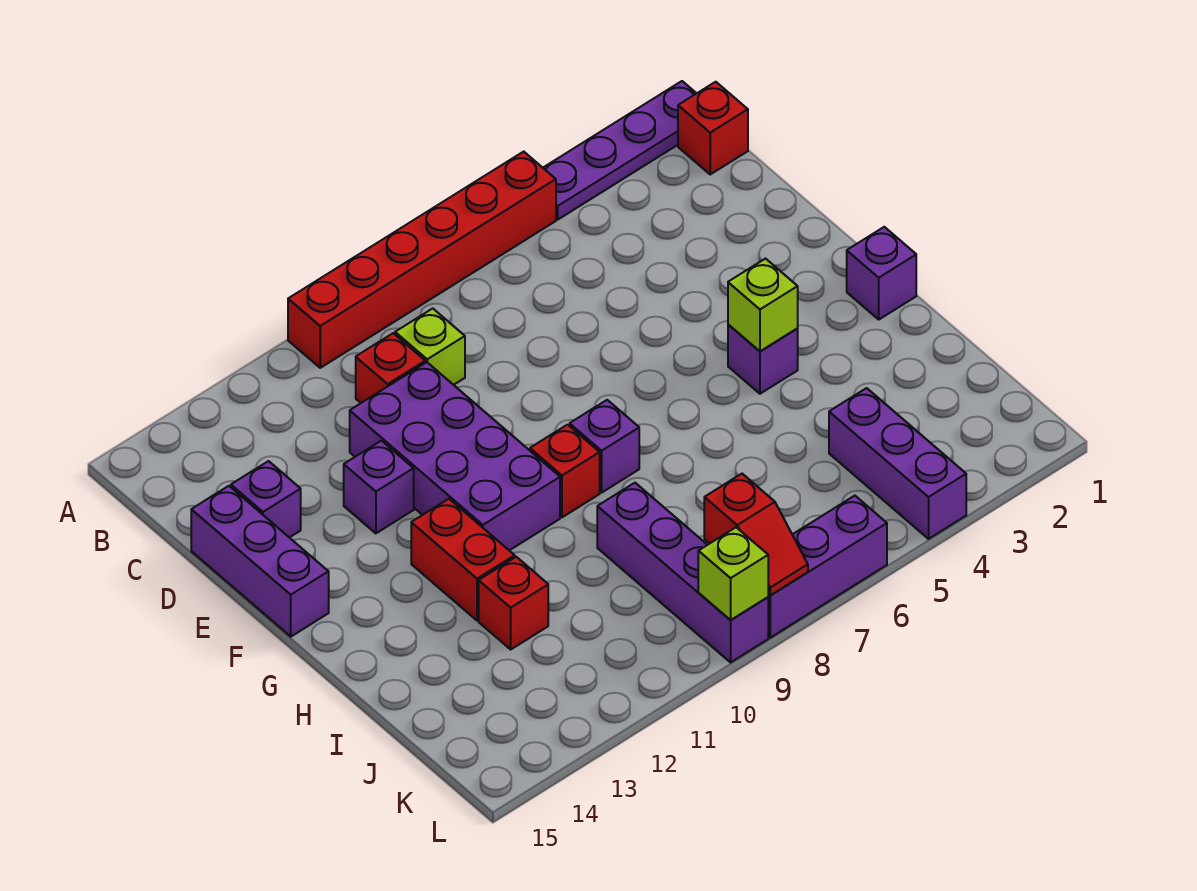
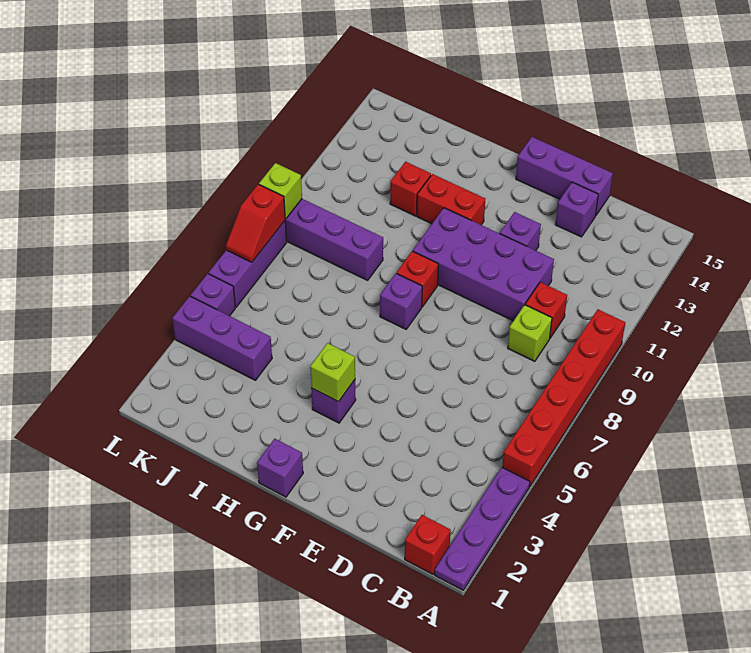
red 1x2 slope [704,474,808,595] -> red 1x2 slope turned to [226,184,285,262]
none -> purple 1x1 brick [191,274,235,316]

